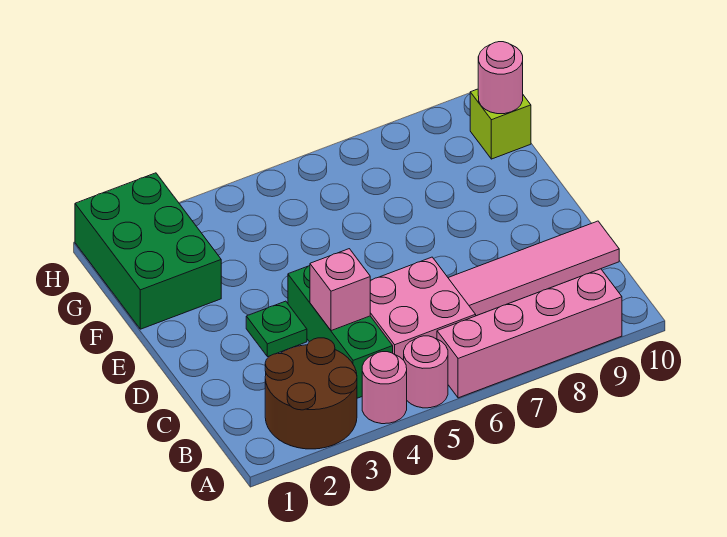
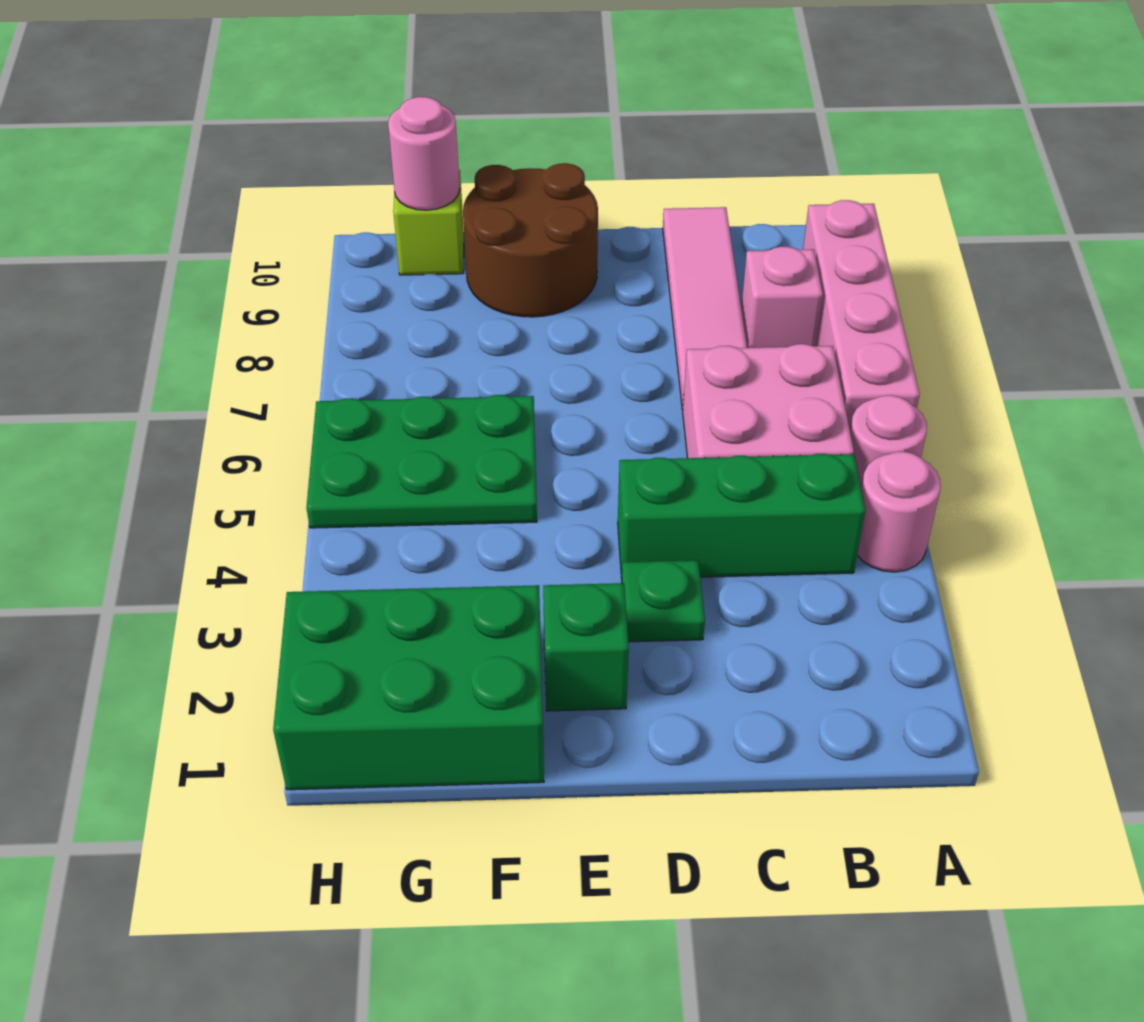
brown 2x2 round brick [265,338,357,449] -> brown 2x2 round brick moved to [463,163,598,317]
pink 1x1 brick [310,249,370,331] -> pink 1x1 brick moved to [741,247,823,348]
none -> green 1x1 brick [543,583,629,711]
none -> green 2x3 plate [306,395,537,528]

